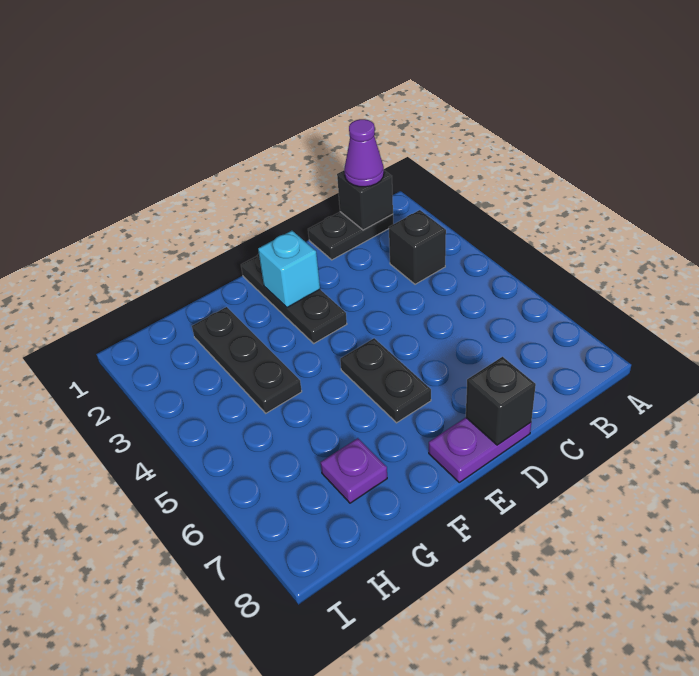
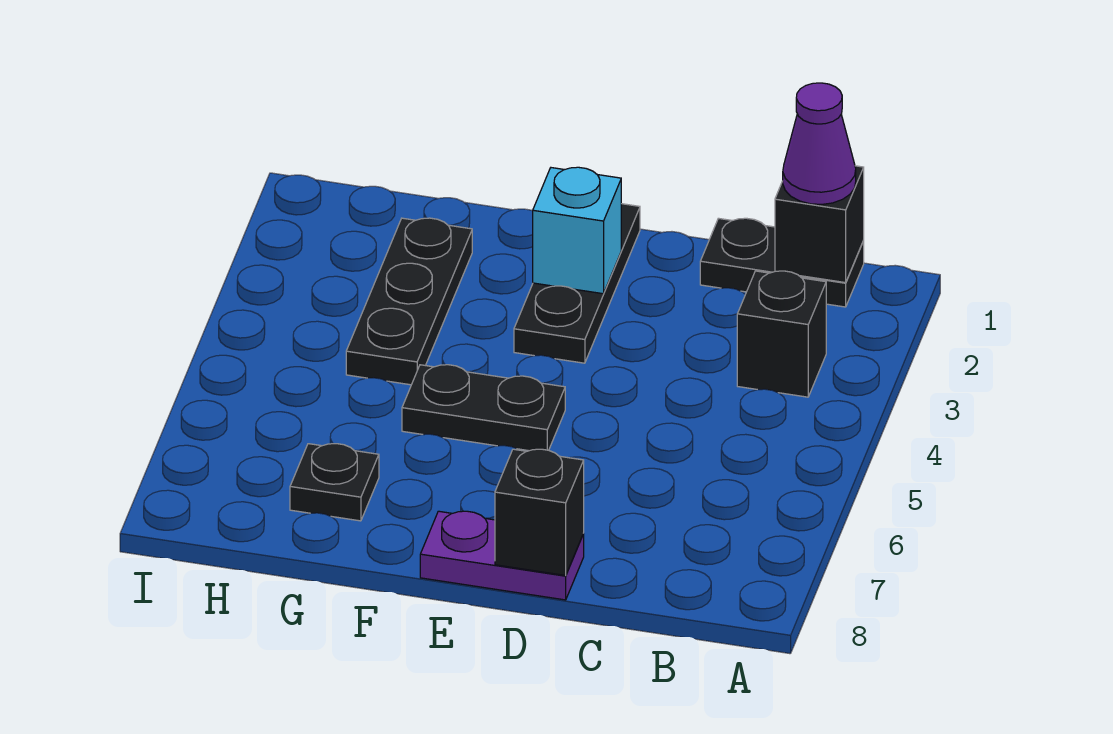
black 1x2 plate [340,338,431,423] -> black 1x2 plate turned to [402,365,565,451]
purple 1x1 plate [321,438,387,503] -> black 1x1 plate [290,444,379,521]

